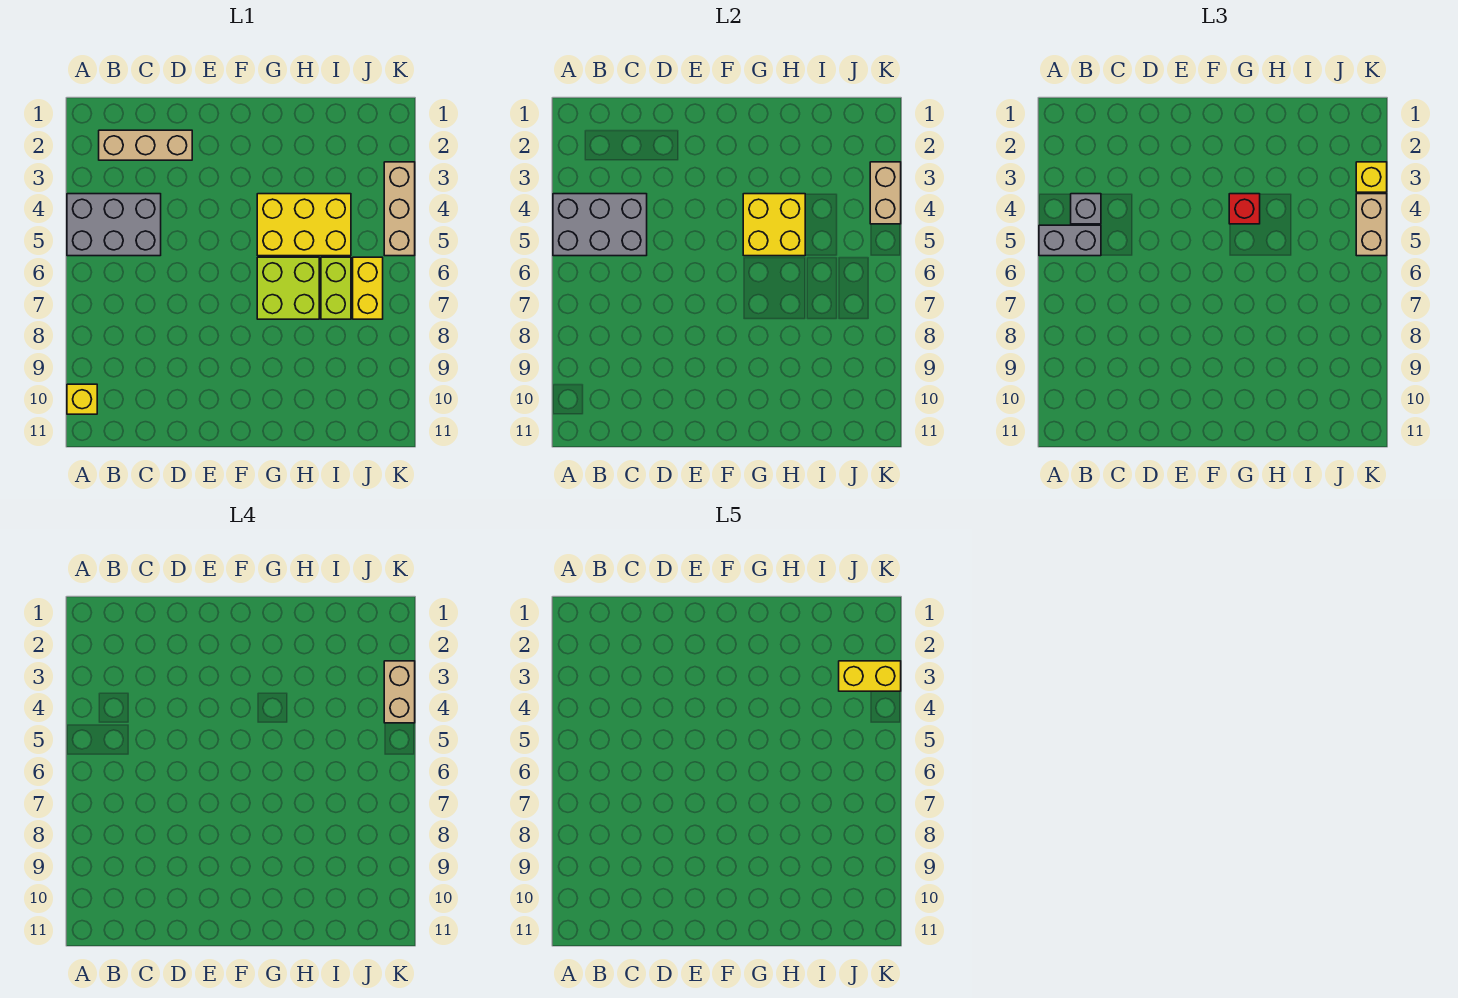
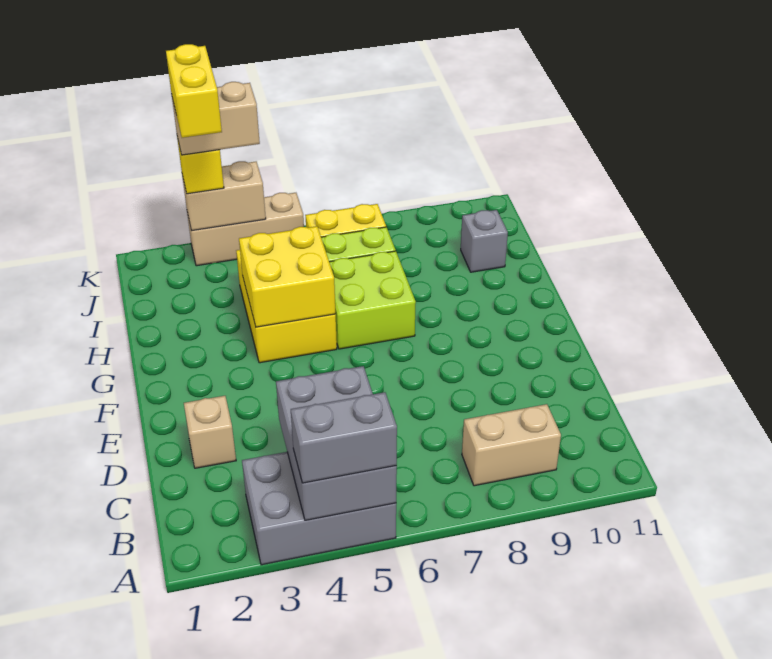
grey 2x3 brick [67,194,161,256] -> grey 2x3 brick turned to [242,452,396,565]
grey 1x2 brick [1039,225,1101,256] -> grey 1x2 brick turned to [291,392,397,483]
yellow 1x1 brick [67,384,97,414] -> none
tan 1x3 brick [99,130,192,160] -> tan 1x1 brick [184,396,236,468]
grey 1x1 brick [1071,194,1101,224] -> grey 1x1 brick moved to [461,210,508,272]
red 1x1 brick [1229,194,1260,224] -> none
tan 1x2 brick [1356,194,1387,256] -> tan 1x2 brick moved to [462,404,561,486]

